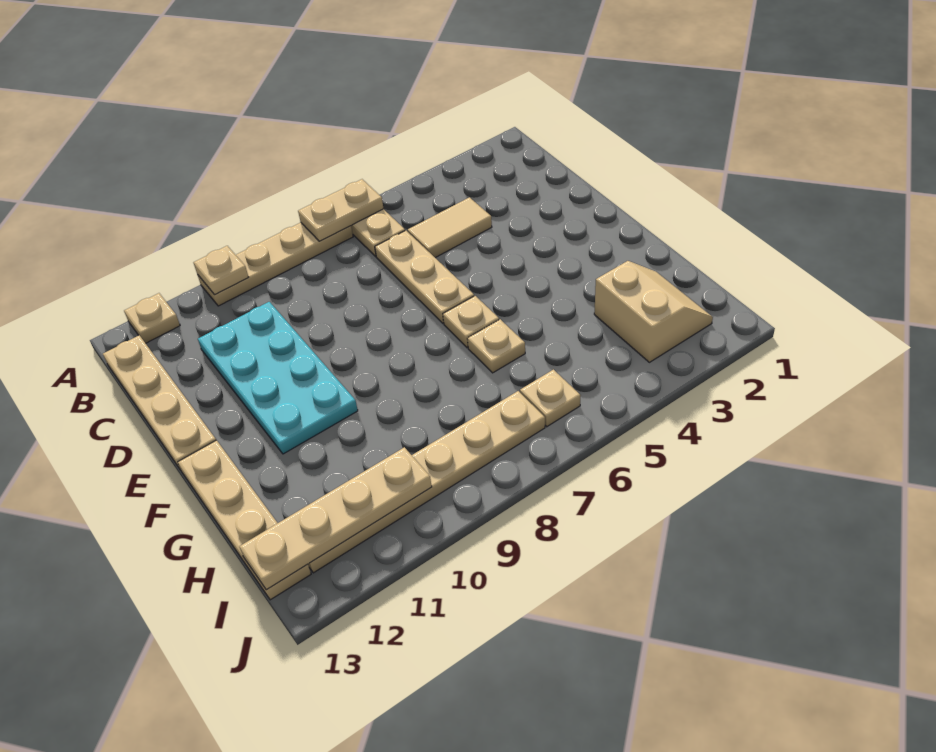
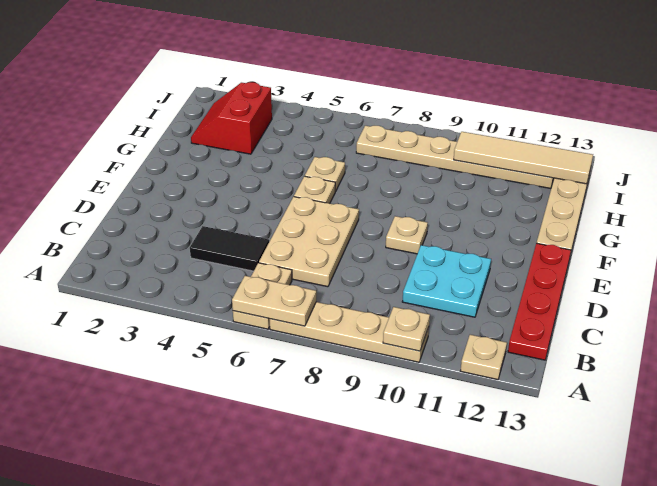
tan 1x4 plate [103,335,216,470] -> red 1x4 plate [508,243,571,360]
tan 1x2 tile [408,197,492,258] -> black 1x2 tile [190,226,269,271]
tan 1x3 plate [375,231,474,323] -> tan 2x3 plate [259,197,359,287]
cyan 2x4 plate [198,302,358,454] -> cyan 2x2 plate [402,245,491,317]
tan 2x2 slope [594,261,713,362] -> red 2x2 slope [191,82,272,154]
tan 1x1 plate [520,370,581,427] -> tan 1x1 plate moved to [386,216,428,254]
tan 1x4 plate [239,447,432,590] -> tan 1x4 tile [454,132,593,184]

